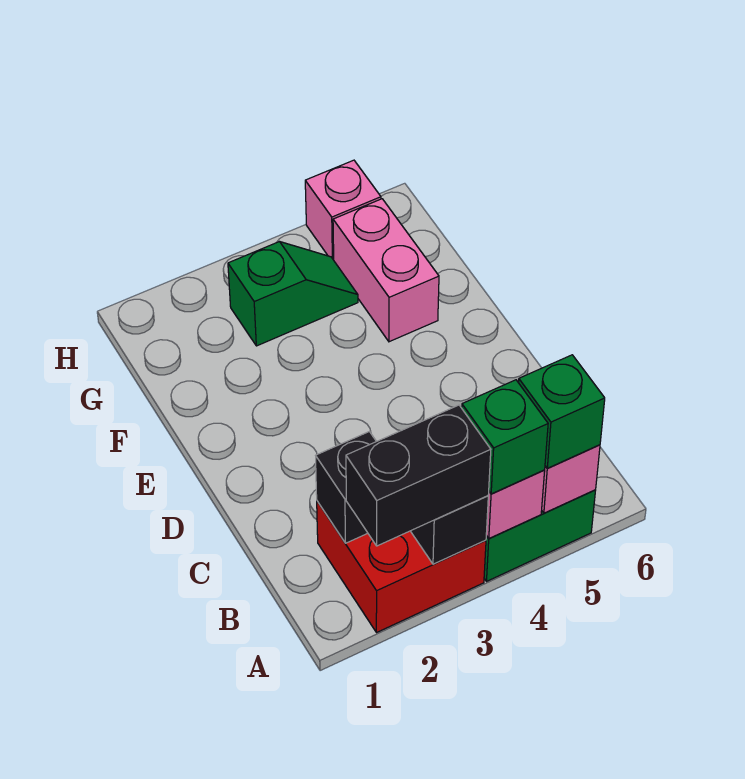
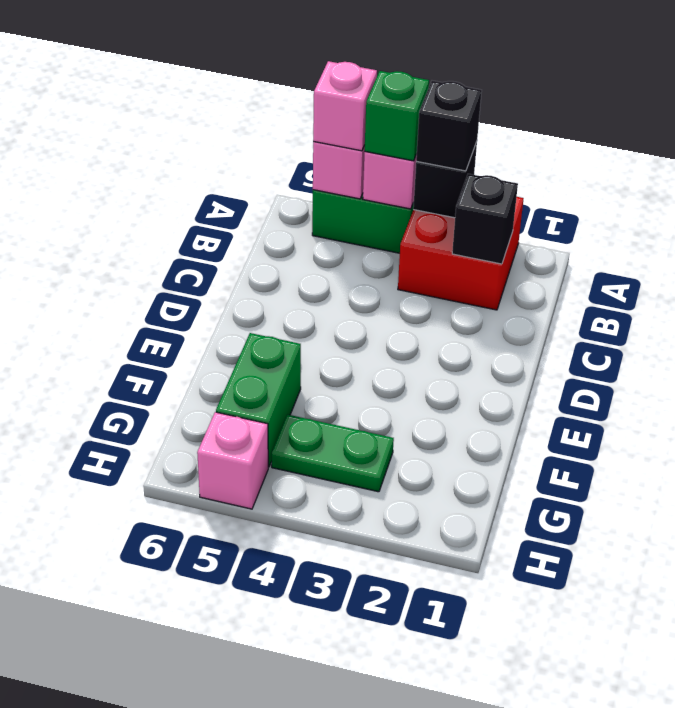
black 1x2 brick [346,405,491,546] -> black 1x1 brick [416,81,482,171]
green 1x1 brick [519,355,605,468] -> pink 1x1 brick [313,61,377,151]
pink 1x2 brick [333,199,439,342] -> green 1x2 brick [216,333,301,467]
green 1x2 slope [228,242,358,346] -> green 1x2 plate [272,415,394,492]

